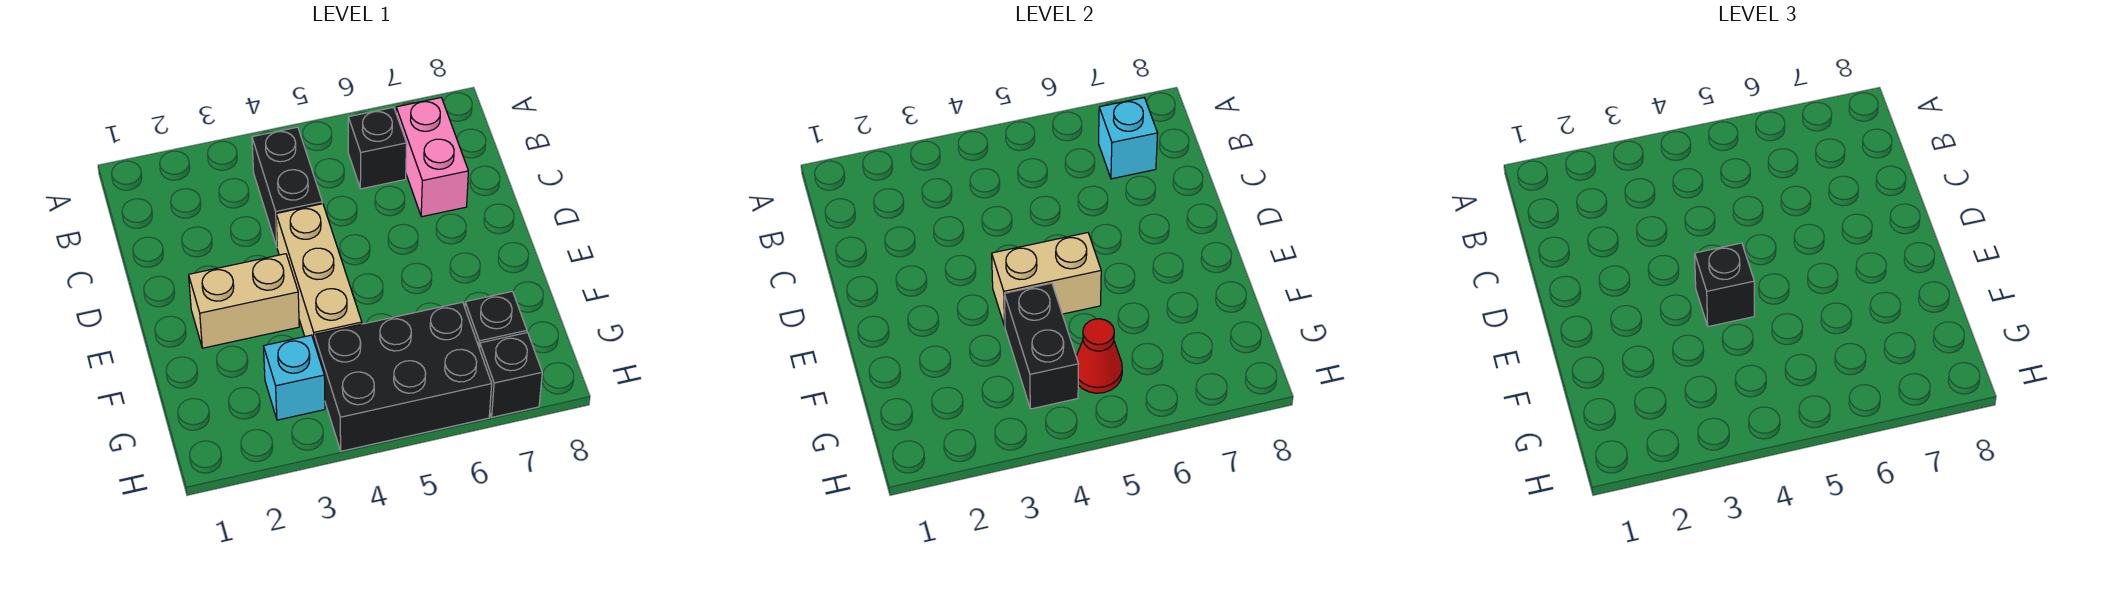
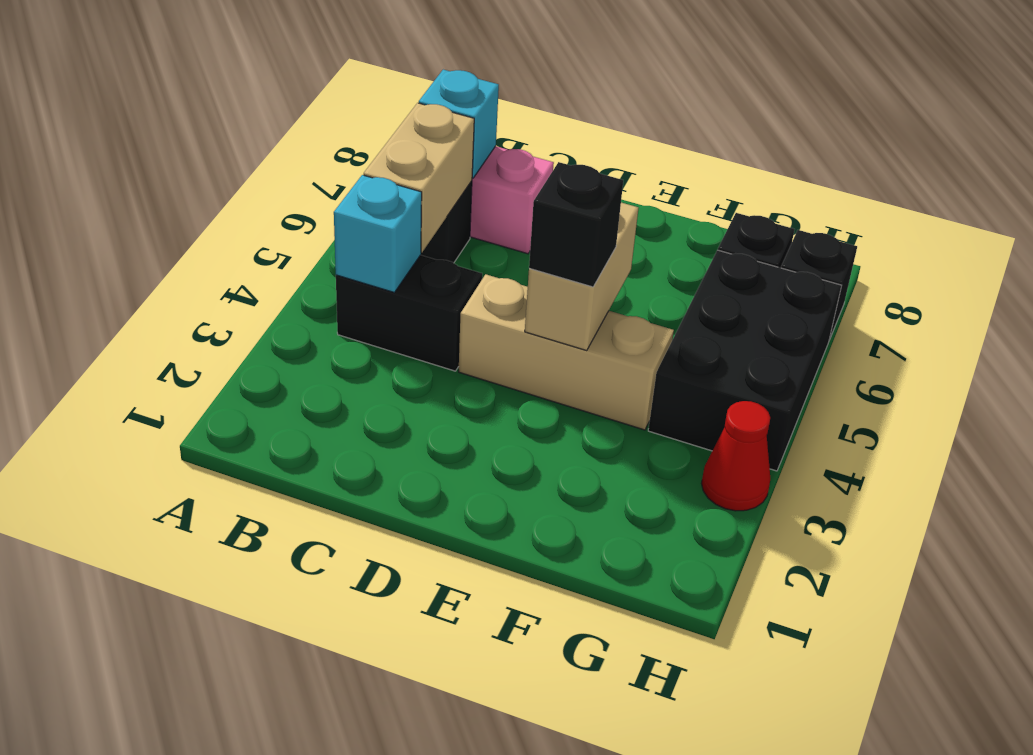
tan 1x2 brick [189,254,299,348] -> tan 1x2 brick moved to [364,103,474,252]
black 1x2 brick [1004,283,1078,409] -> none
cyan 1x1 brick [264,335,325,420] -> cyan 1x1 brick moved to [334,175,422,293]
red 1x1 cone [1076,319,1122,393] -> red 1x1 cone moved to [701,401,770,511]

